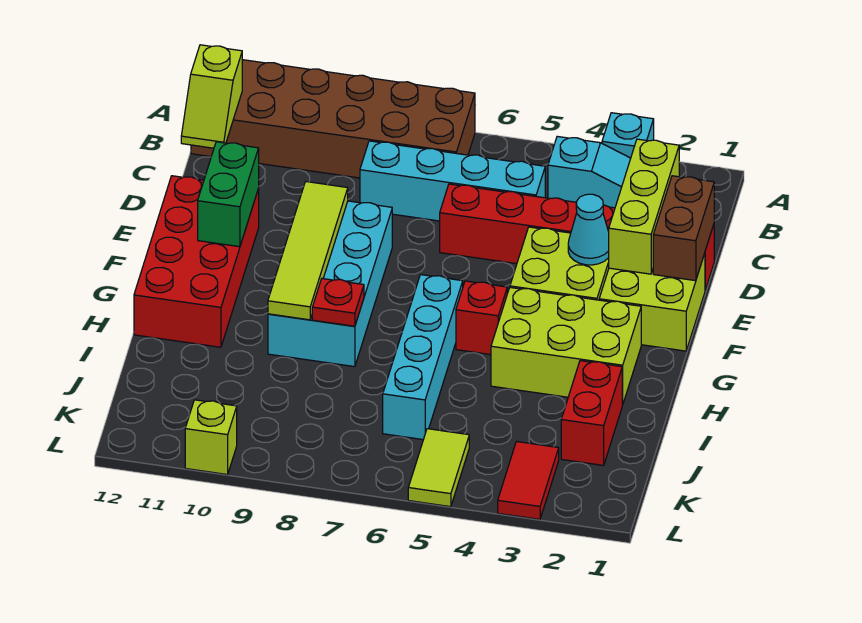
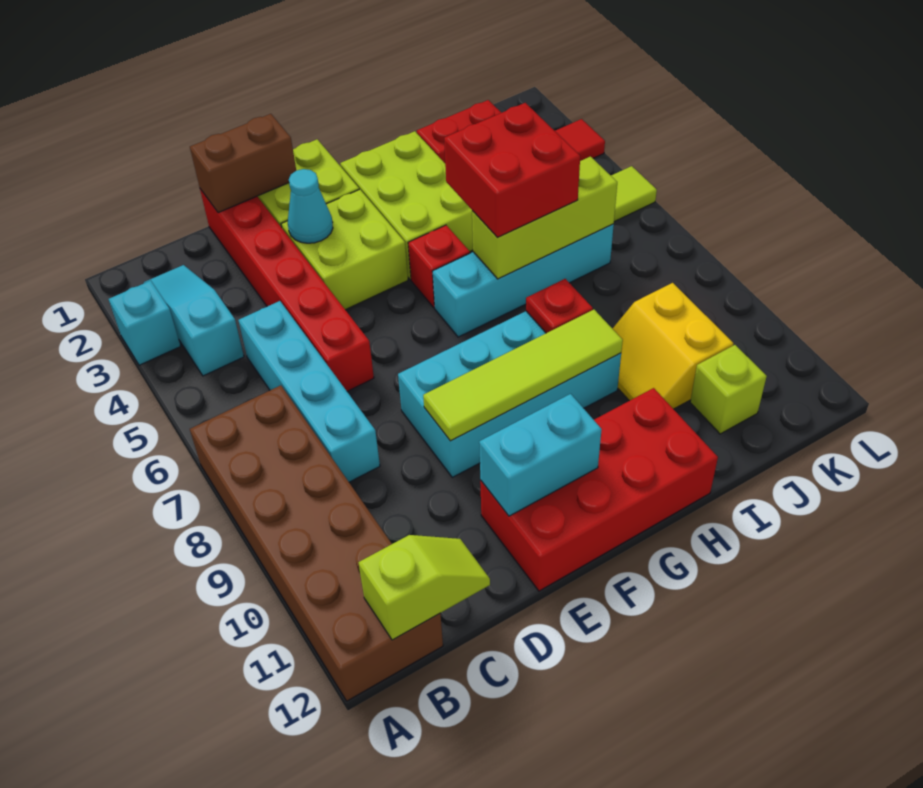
lime 1x3 brick [609,139,679,274] -> lime 1x3 brick moved to [472,157,617,279]
green 1x2 brick [198,142,259,247] -> cyan 1x2 brick [479,394,602,516]
none -> red 2x2 brick [444,103,580,237]
none -> yellow 2x2 slope [612,283,733,409]
lime 1x1 brick [185,400,237,475] -> lime 1x1 brick moved to [690,345,767,434]

